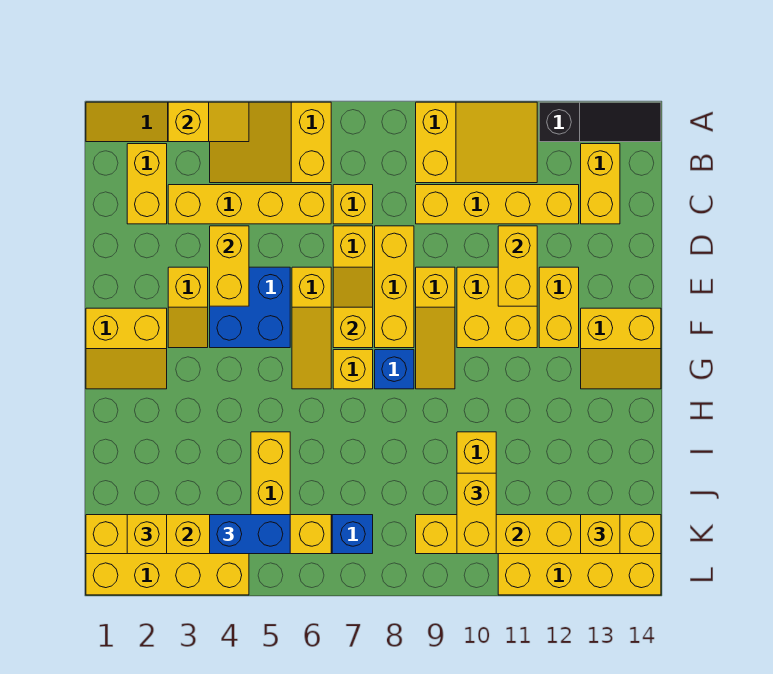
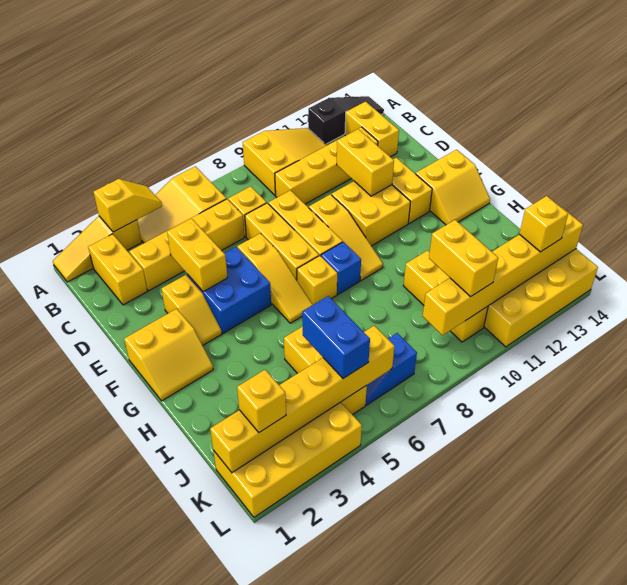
yellow 1x2 slope [333,267,373,348] -> none
blue 1x2 brick [210,515,290,554] -> blue 1x2 brick turned to [302,296,370,379]

